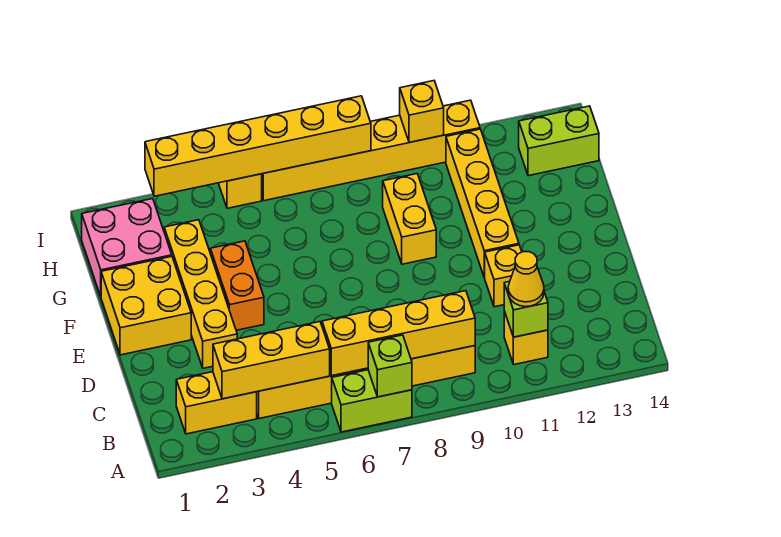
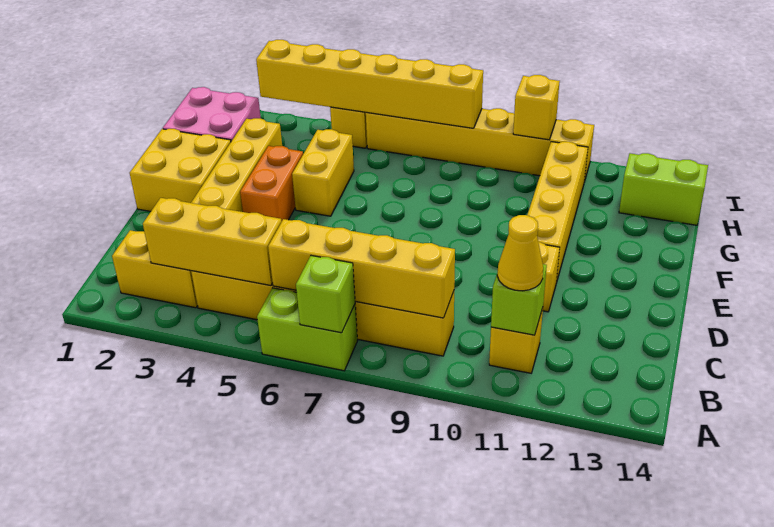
yellow 1x2 brick [383,174,436,264] -> yellow 1x2 brick moved to [292,129,354,216]

